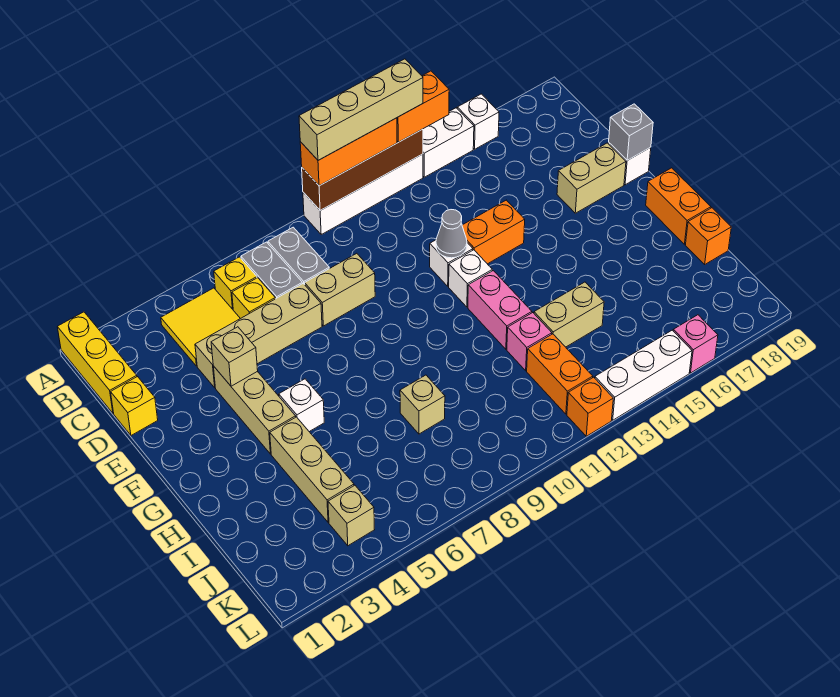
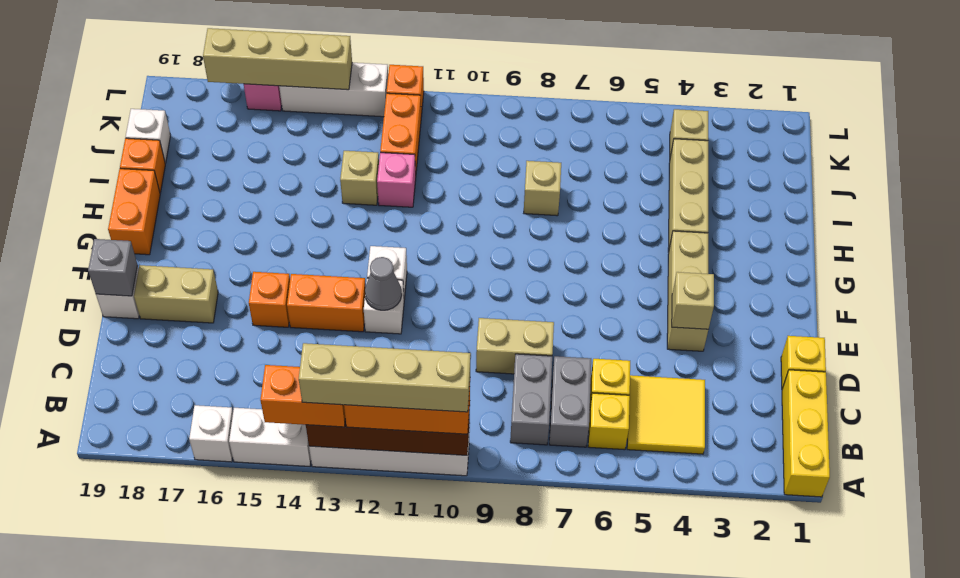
tan 1x4 brick [195,284,322,388] -> tan 1x4 brick moved to [203,28,352,90]
none -> orange 1x1 brick [249,272,290,327]
white 1x1 brick [279,379,324,432] -> white 1x1 brick moved to [126,109,171,163]
pink 1x2 brick [468,271,532,349] -> none
tan 1x2 brick [534,282,604,347] -> tan 1x1 brick [340,151,379,205]

